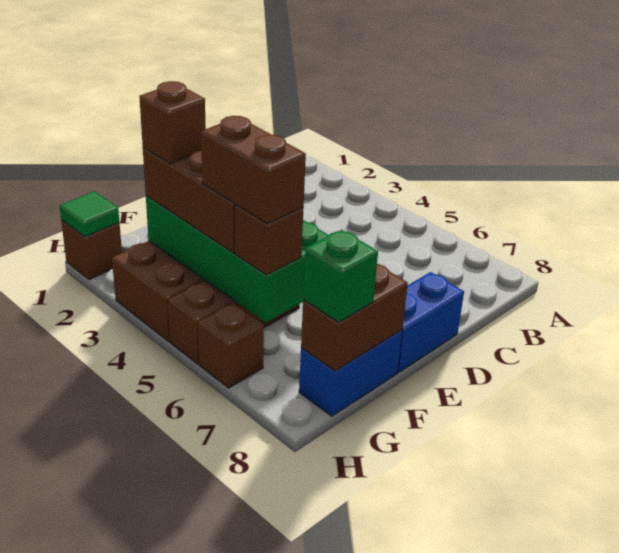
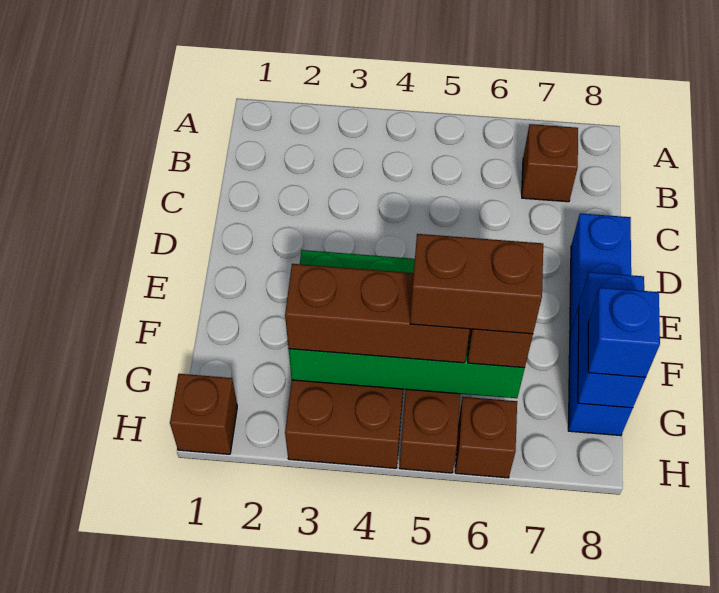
brown 1x2 brick [301,264,408,371] -> blue 1x2 brick [578,272,645,408]
brown 1x1 brick [139,81,206,164] -> brown 1x1 brick moved to [522,124,578,202]
green 1x1 brick [303,230,378,322] -> blue 1x1 brick [588,288,660,378]
green 1x1 tile [60,191,119,237] -> none

